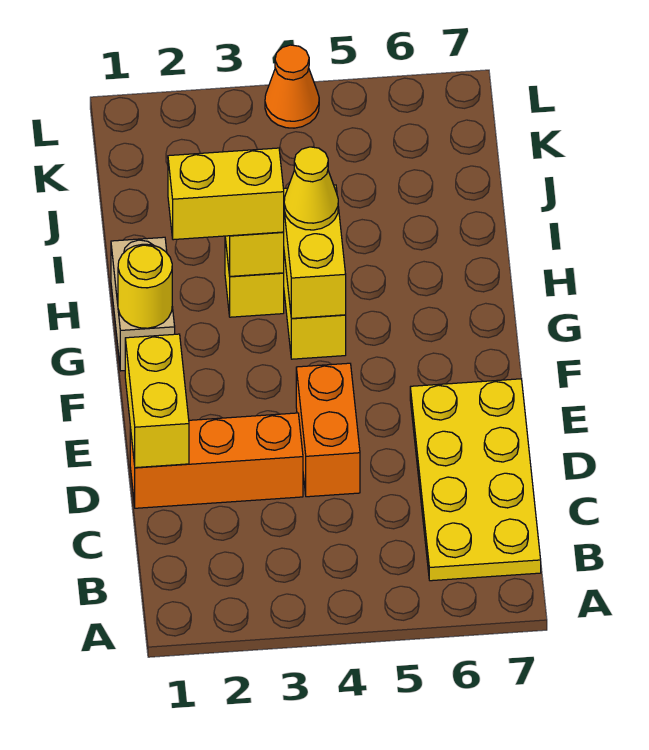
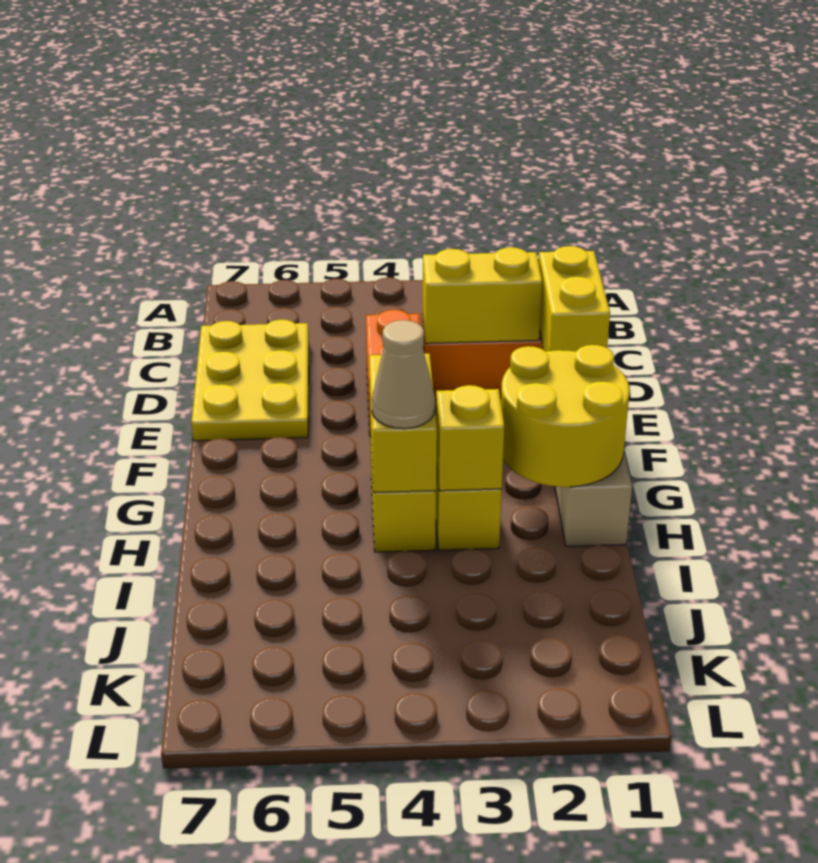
yellow 2x4 plate [410,379,541,581] -> yellow 2x3 plate [191,319,309,441]
yellow 1x1 round brick [118,244,172,328] -> yellow 2x2 round brick [501,345,630,487]
yellow 1x2 brick [168,148,284,240] -> yellow 1x2 brick moved to [423,247,542,343]
yellow 1x1 cone [284,147,338,230] -> tan 1x1 cone [371,320,435,429]
orange 1x1 cone [265,45,319,128] -> none

